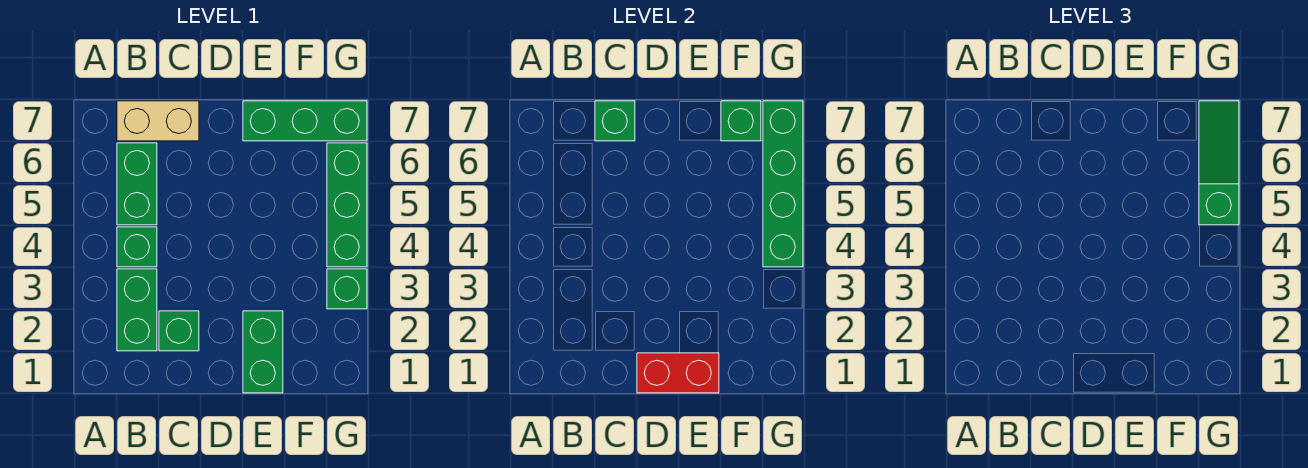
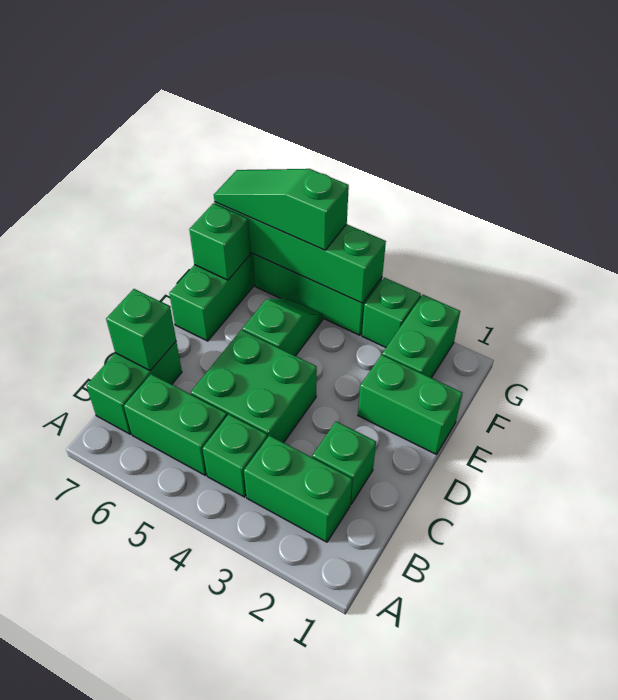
tan 1x2 brick [117,101,199,141] -> green 1x2 brick [86,342,182,434]
none -> green 2x2 brick [191,330,317,443]
red 1x2 brick [637,353,719,393] -> none
none -> green 1x2 slope [242,298,323,356]
none -> green 1x2 brick [382,295,460,378]

